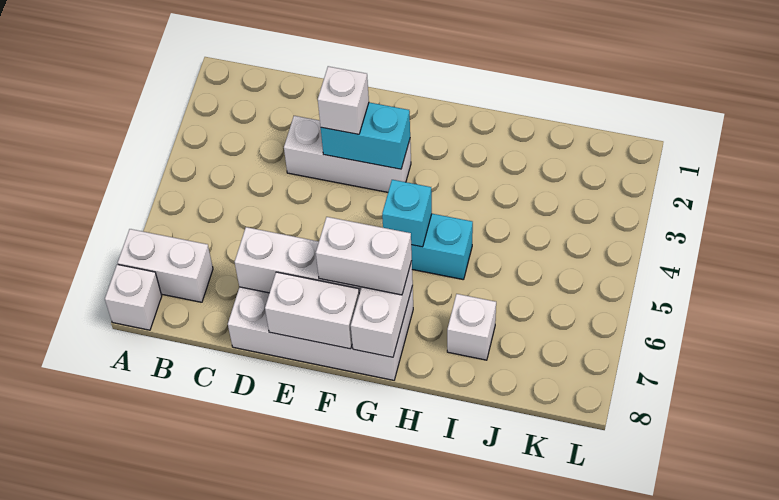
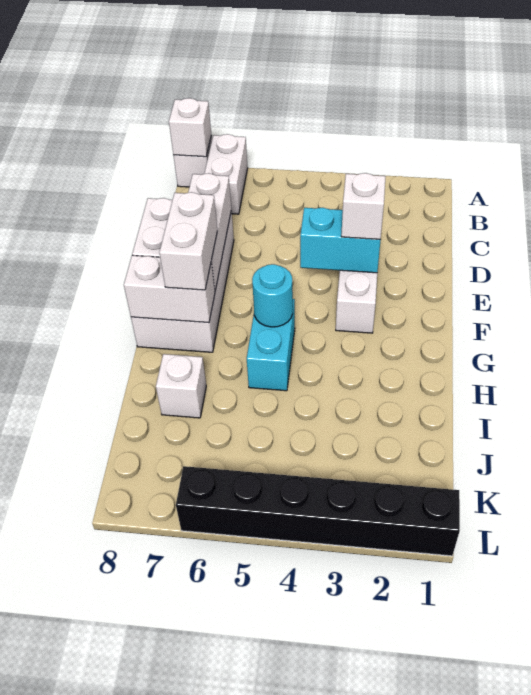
none -> white 1x1 brick [169,98,211,157]
cyan 1x2 brick [321,102,410,169] -> cyan 1x2 brick turned to [300,208,380,273]
cyan 1x1 brick [382,180,432,247] -> cyan 1x1 round brick [252,264,293,327]
none -> black 1x6 brick [176,466,460,556]

